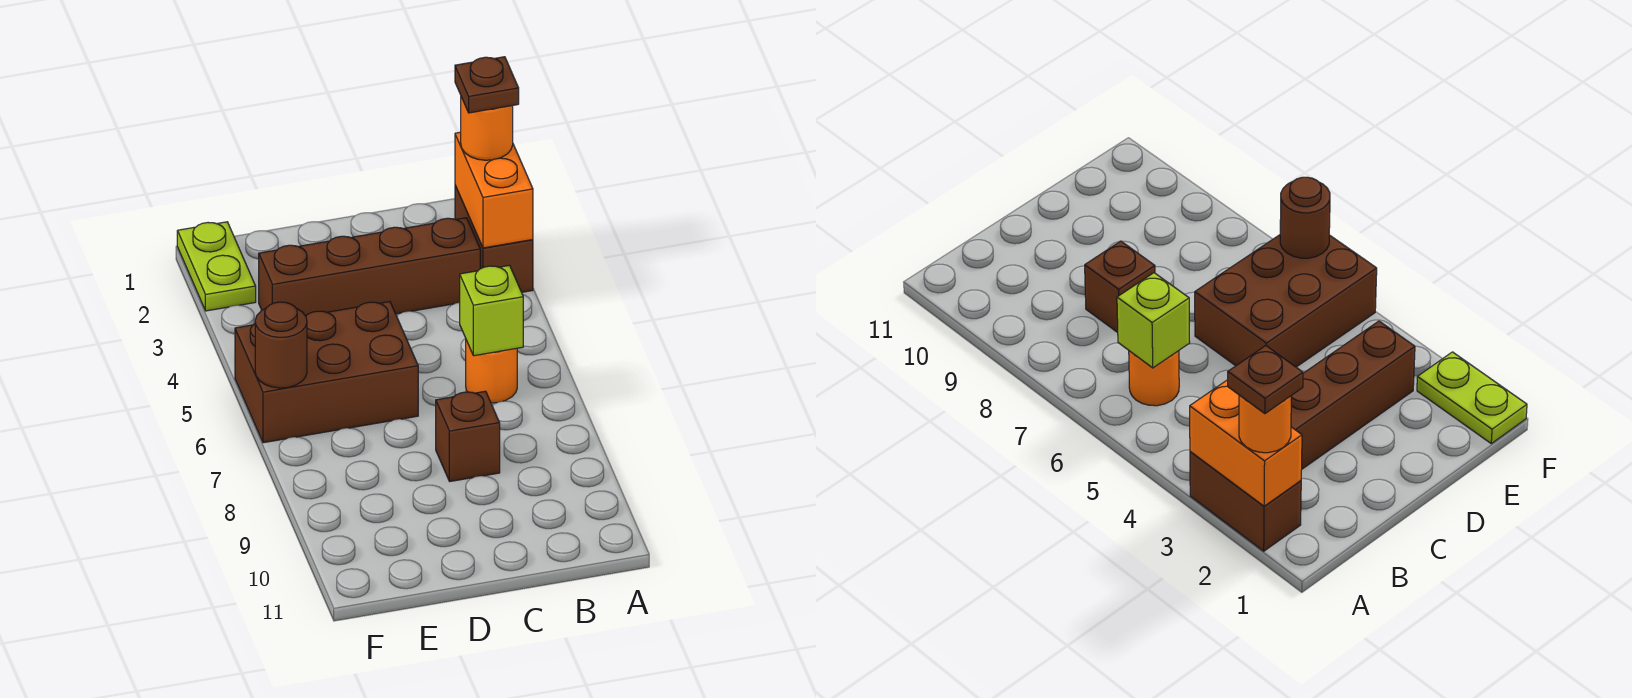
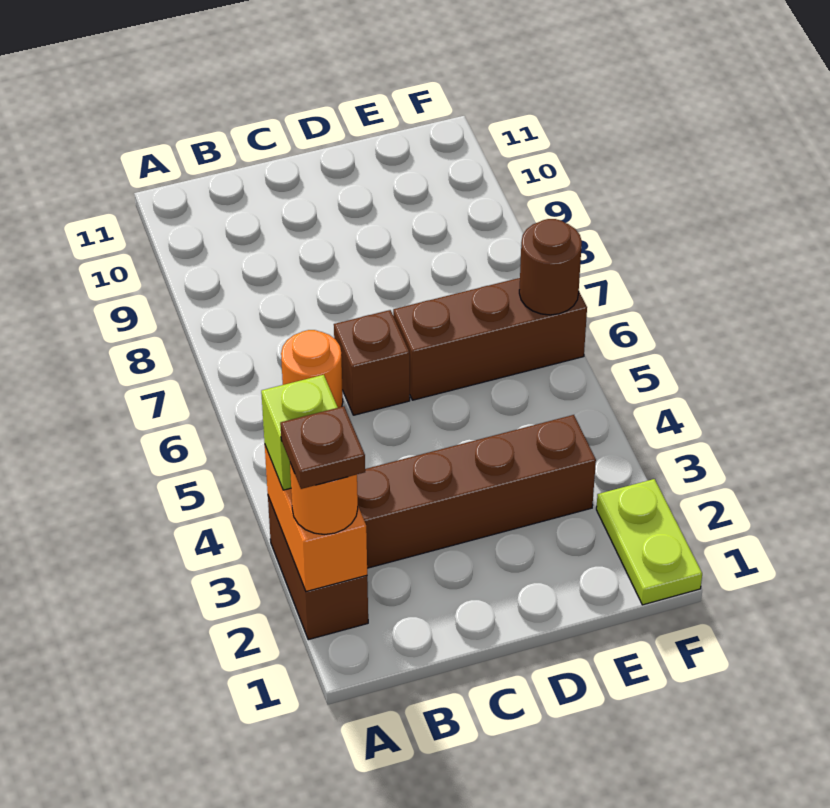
lime 1x1 brick [460,265,523,356] -> lime 1x1 brick moved to [261,375,338,490]
brown 1x1 brick [436,391,500,481] -> brown 1x1 brick moved to [334,310,410,415]
brown 2x3 brick [235,302,418,443] -> brown 1x3 brick [393,278,587,400]

